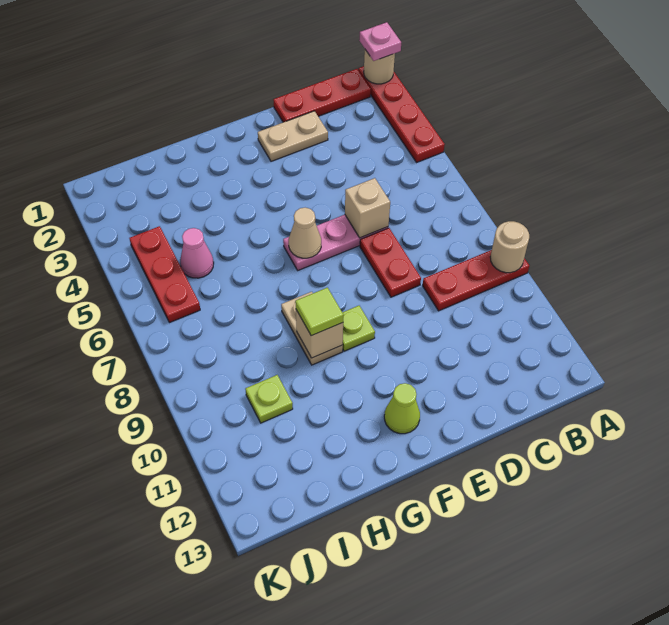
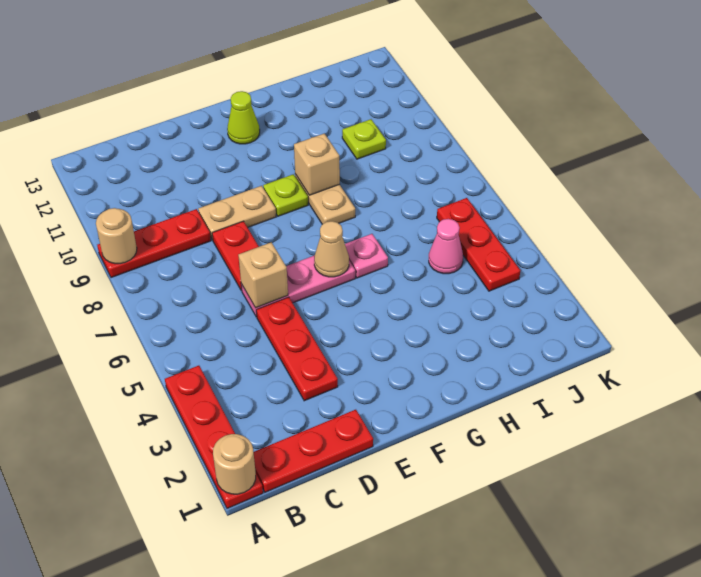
pink 1x1 plate [359,22,401,61] -> pink 1x1 plate moved to [345,234,388,278]
tan 1x2 plate [258,111,328,161] -> tan 1x2 plate moved to [198,186,276,240]
none -> red 1x3 plate [256,297,338,401]
lime 1x1 tile [295,288,344,336] -> none

